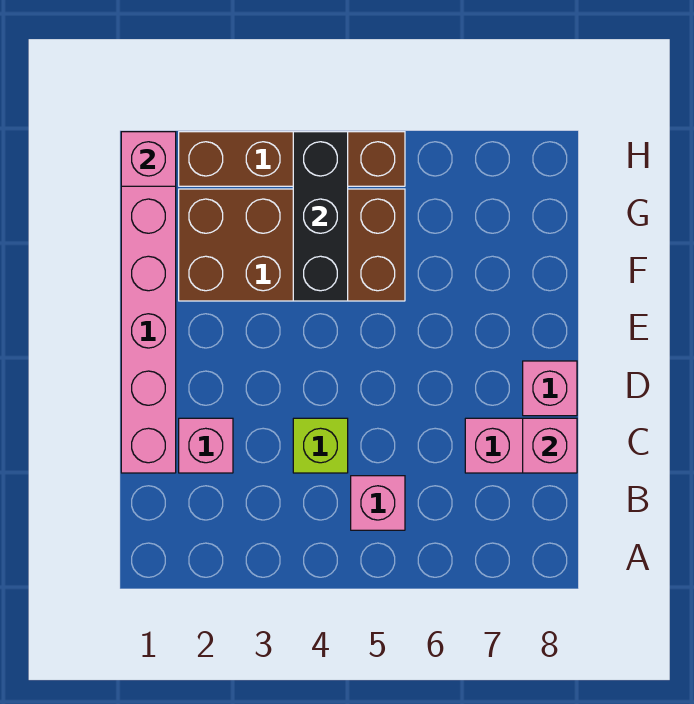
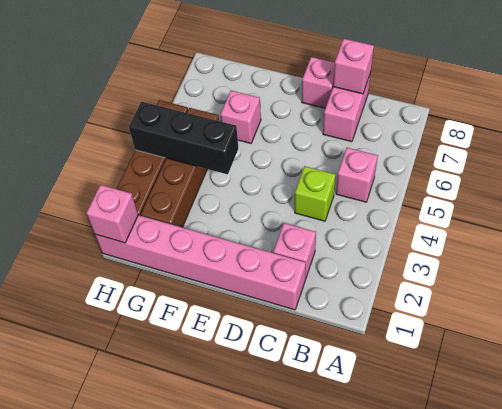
brown 2x4 brick [179,189,405,301] -> brown 1x4 brick [141,108,219,227]
none -> pink 1x1 brick [220,91,261,143]

